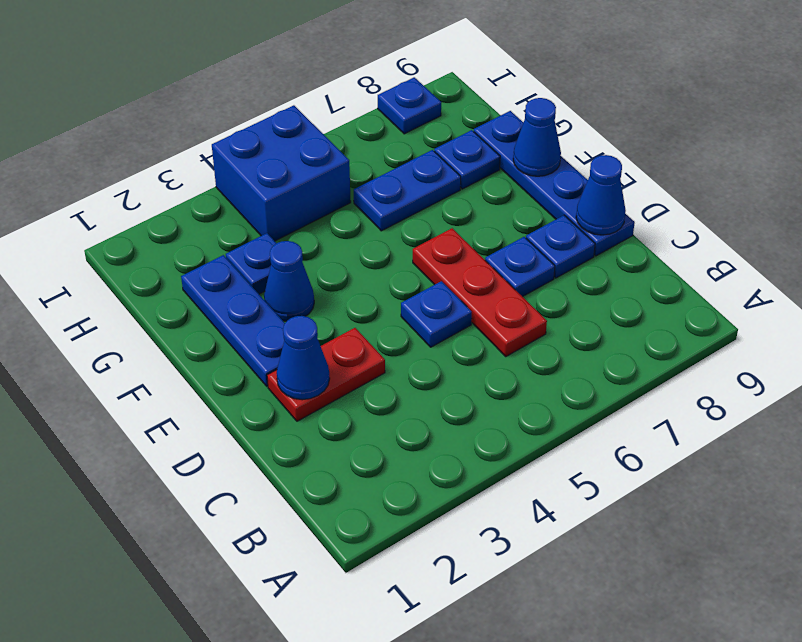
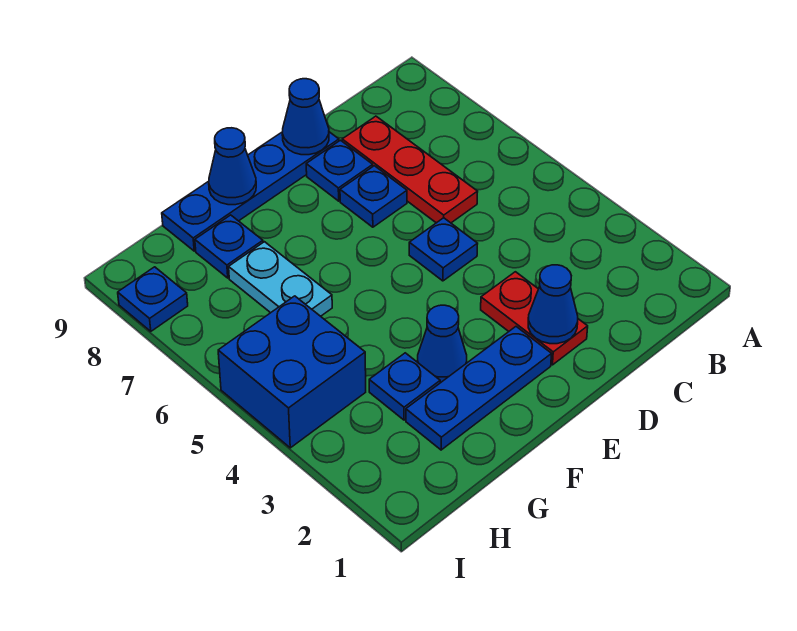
red 1x3 plate [413,228,547,356] -> red 1x3 plate turned to [342,116,478,223]
blue 1x2 plate [354,150,461,231] -> cyan 1x2 plate [229,242,332,316]

